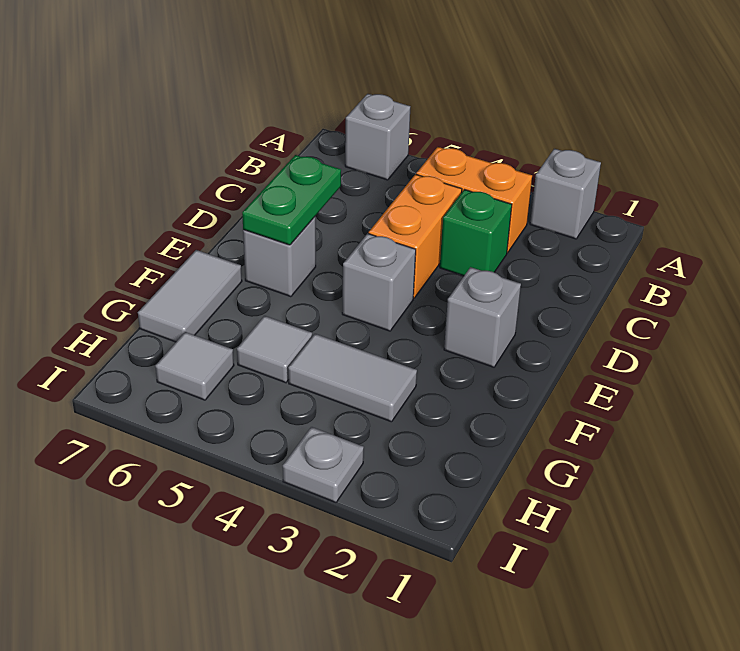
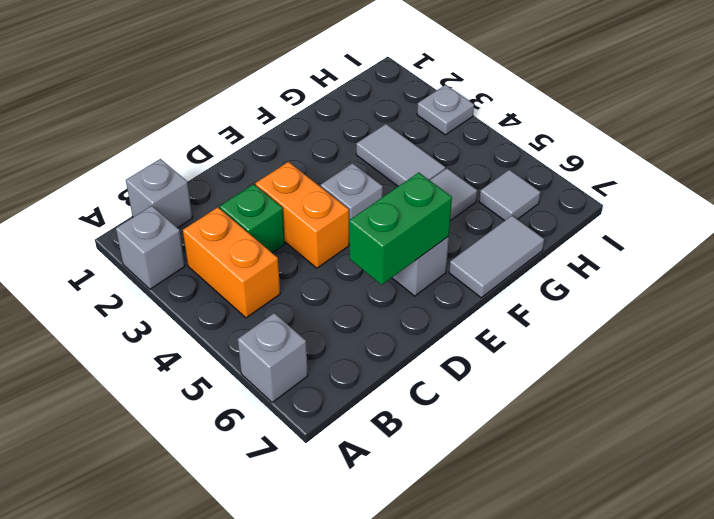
orange 1x2 brick [369,174,462,298] -> orange 1x2 brick turned to [255,162,349,268]
green 1x2 plate [242,155,341,245] -> green 1x2 brick [349,173,452,285]
grey 1x1 brick [444,267,521,367] -> grey 1x1 brick moved to [126,159,192,228]

